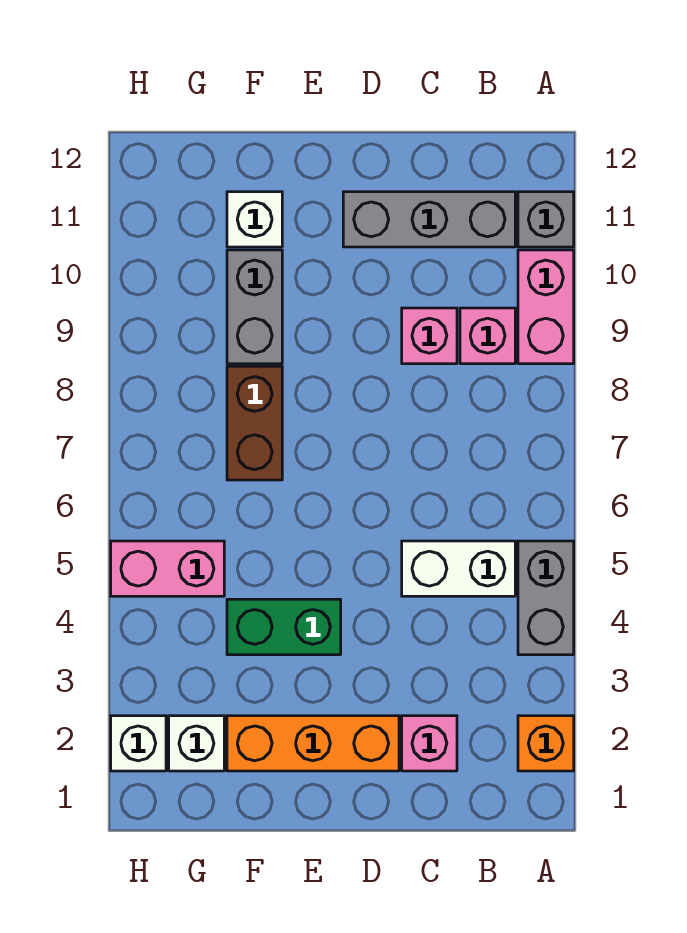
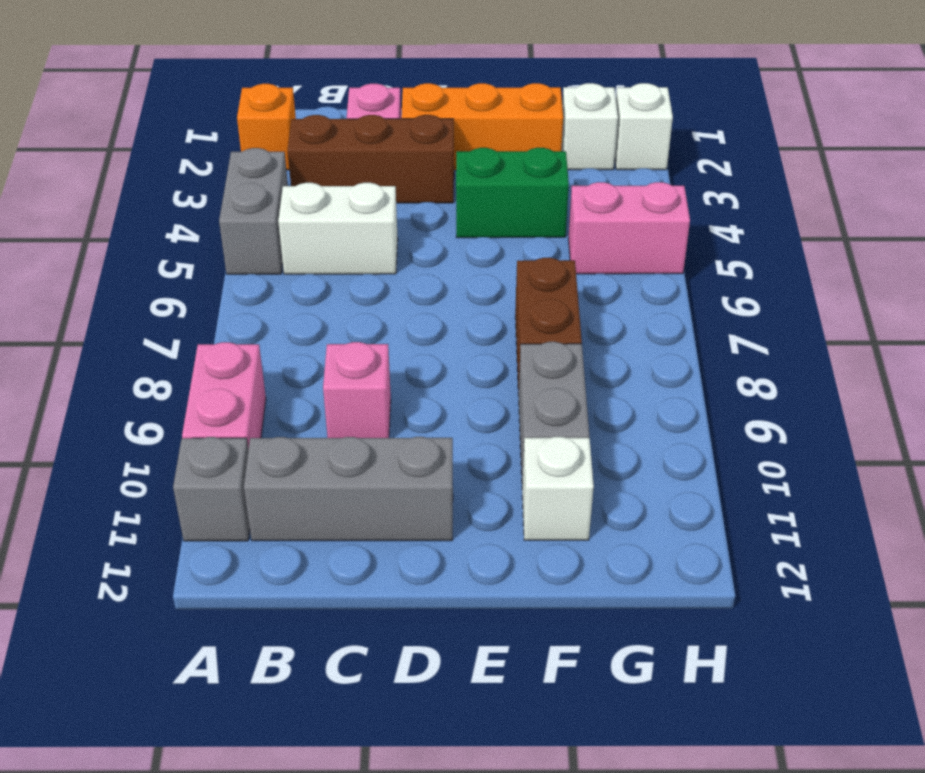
none -> brown 1x3 brick [288,115,454,203]
pink 1x1 brick [460,308,515,364] -> none

